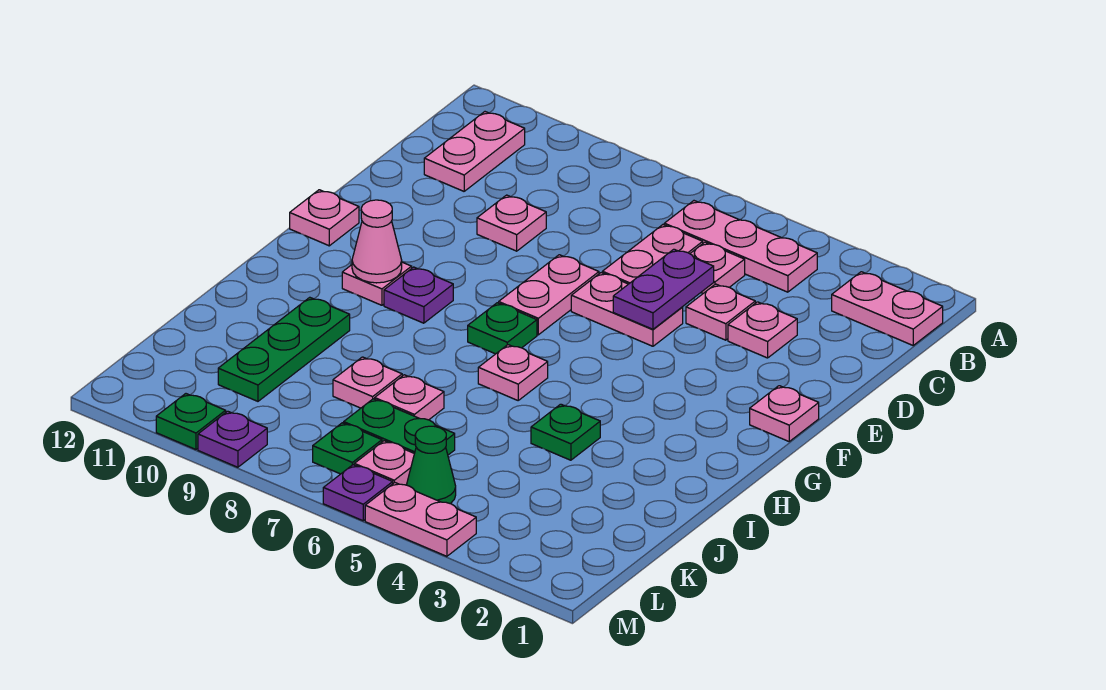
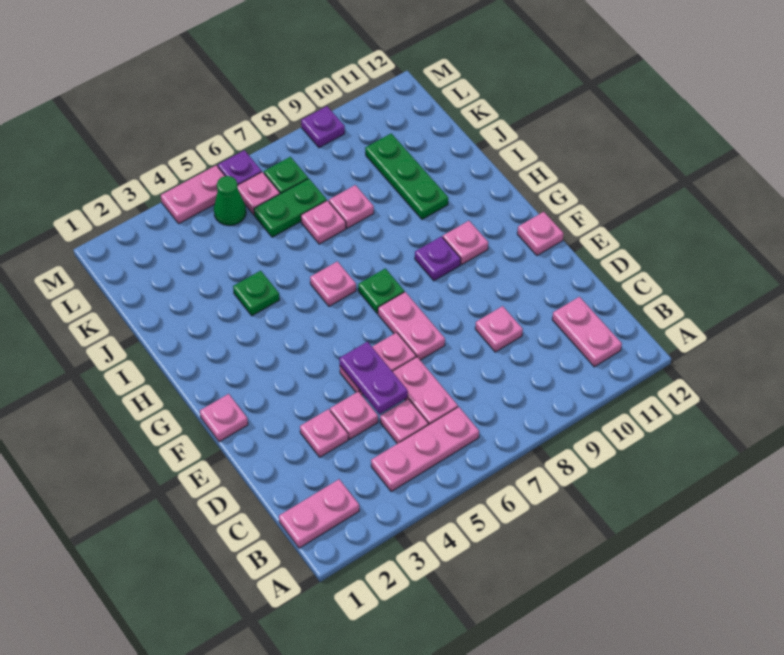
pink 1x1 cone [352,200,402,283] -> none
green 1x1 plate [156,394,226,449] -> none

